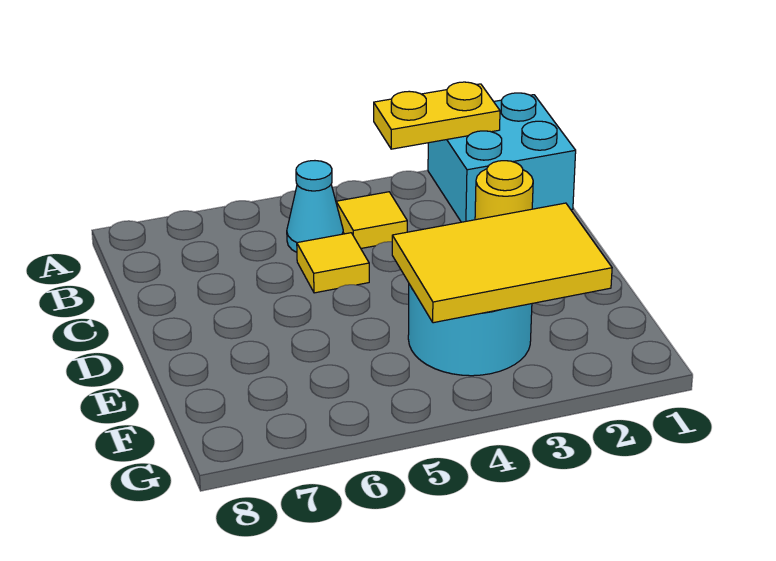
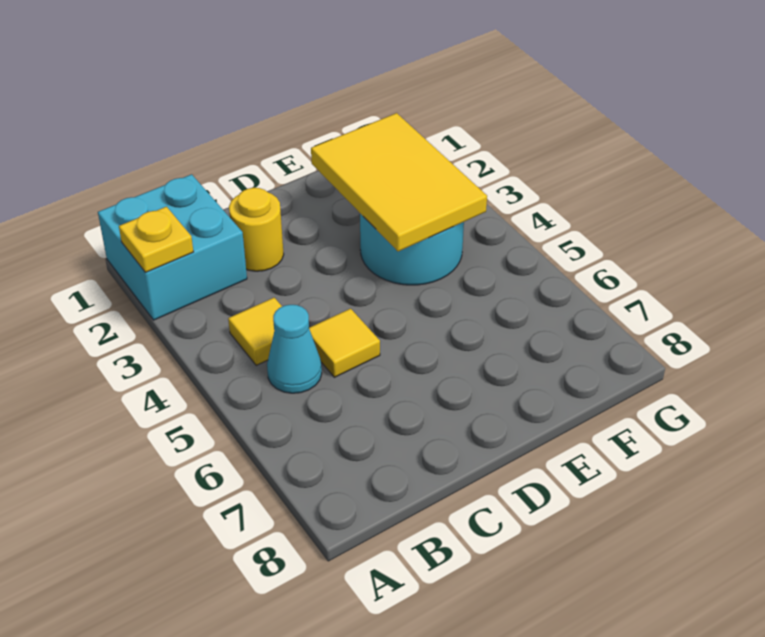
yellow 1x2 plate [374,82,500,149] -> yellow 1x1 plate [119,207,193,272]

